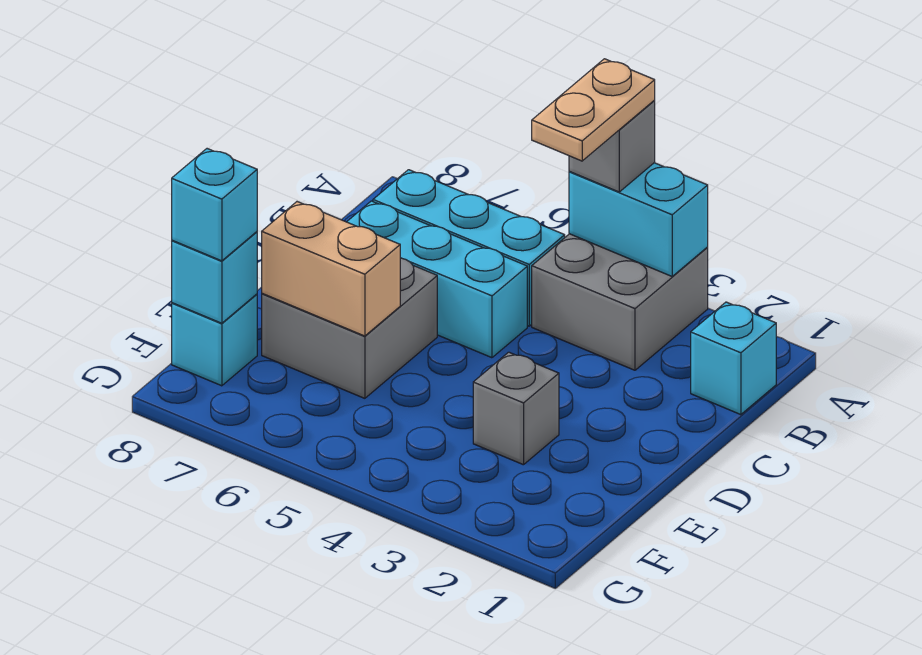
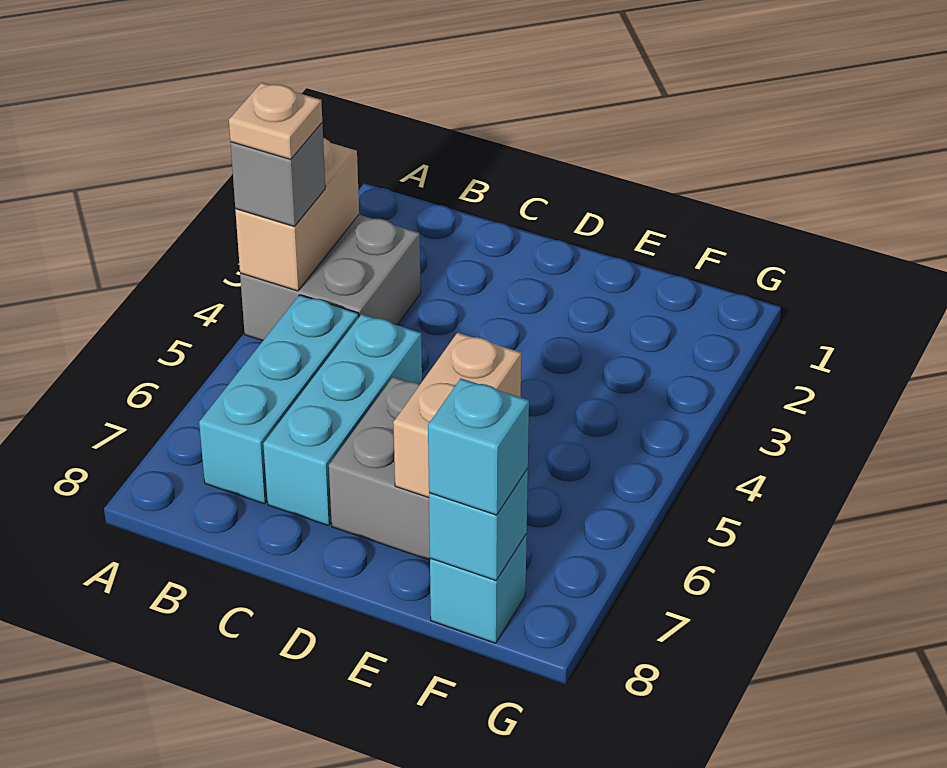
cyan 1x2 brick [569,163,708,276] -> tan 1x2 brick [235,138,359,291]
tan 1x2 plate [532,59,655,161] -> tan 1x1 plate [229,82,322,159]
cyan 1x1 brick [691,302,776,415] -> none
grey 1x1 brick [473,352,559,465] -> none

